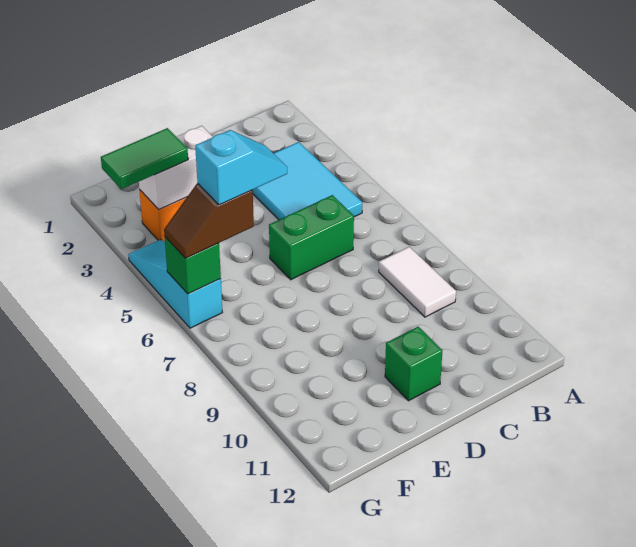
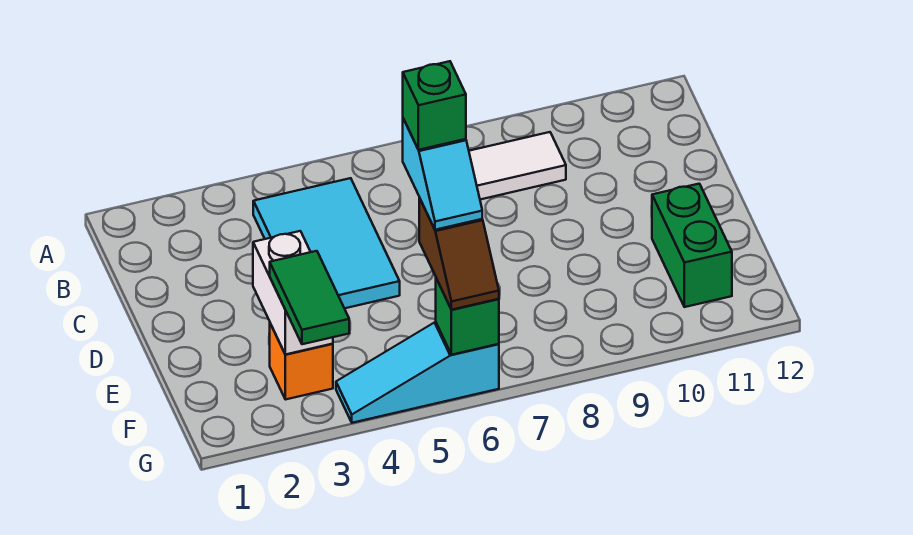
cyan 2x3 tile [253,142,362,220] -> cyan 2x3 tile turned to [253,178,400,308]
green 1x2 brick [269,195,354,280] -> green 1x2 brick moved to [652,184,732,307]
green 1x1 brick [385,327,442,401] -> green 1x1 brick moved to [403,61,466,150]
cyan 1x2 slope [195,130,287,205] -> cyan 1x2 slope turned to [403,119,482,230]

